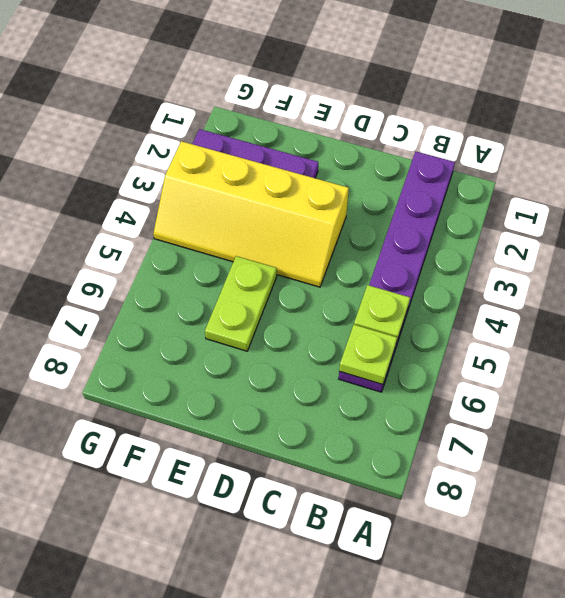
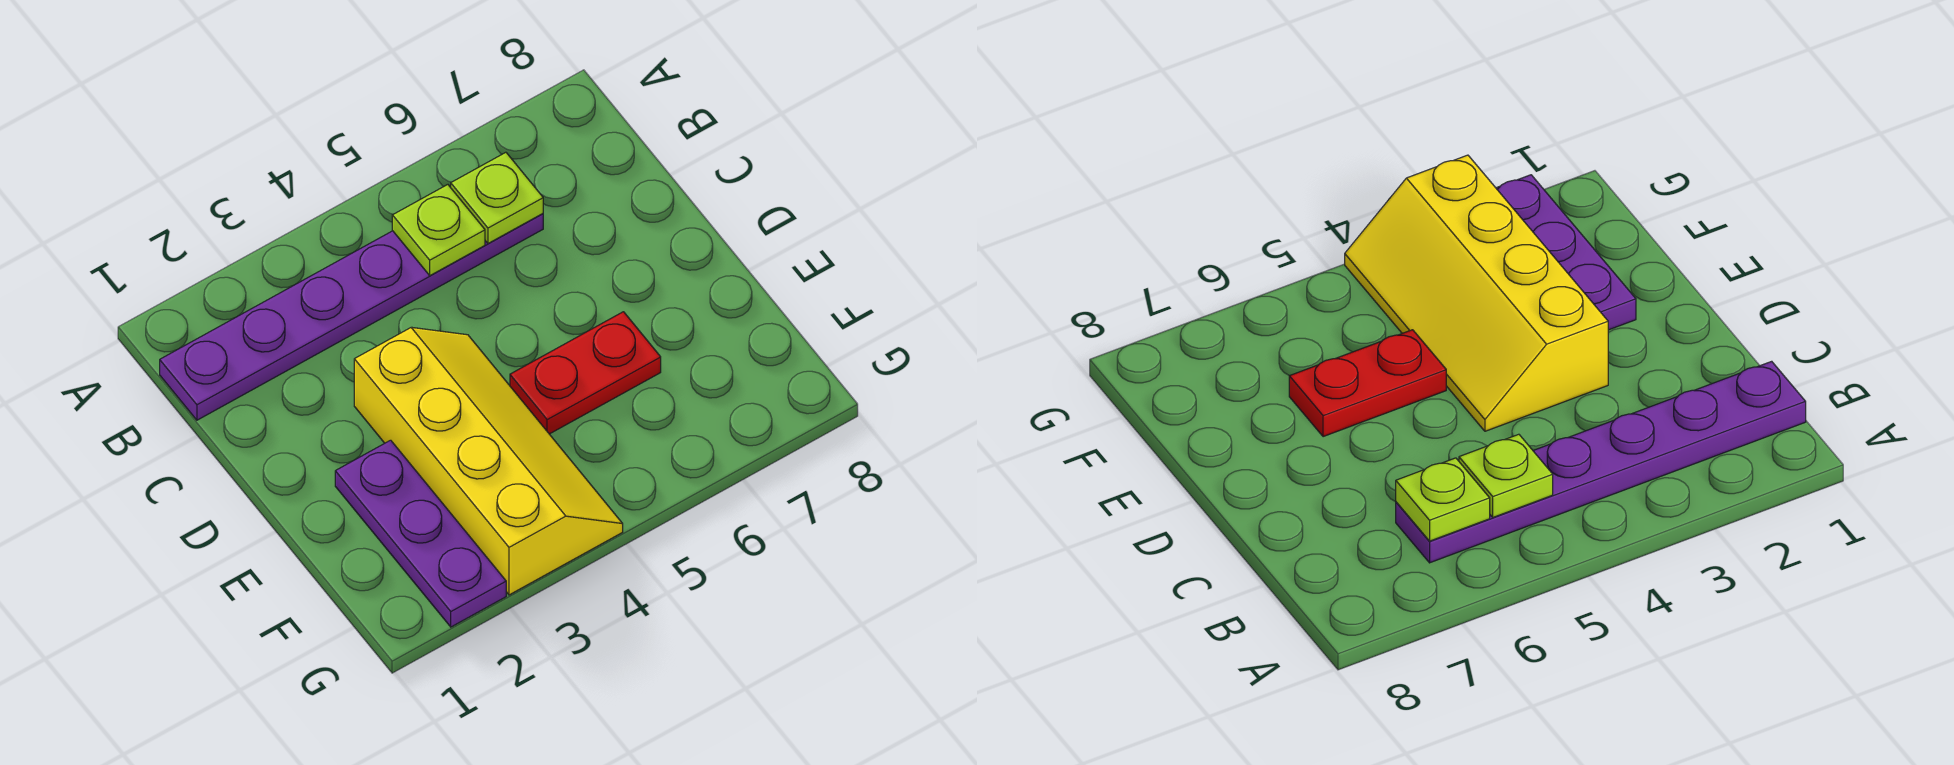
lime 1x2 plate [205,256,277,351] -> red 1x2 plate [510,312,661,434]

